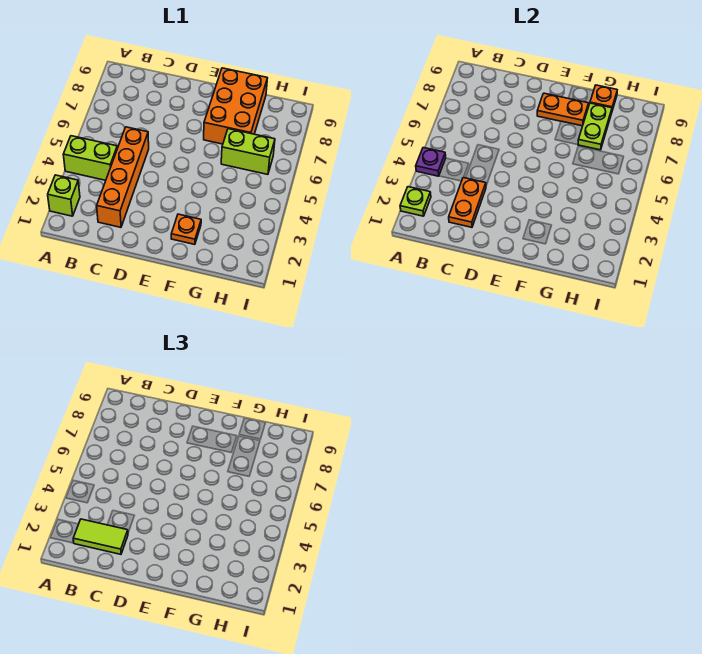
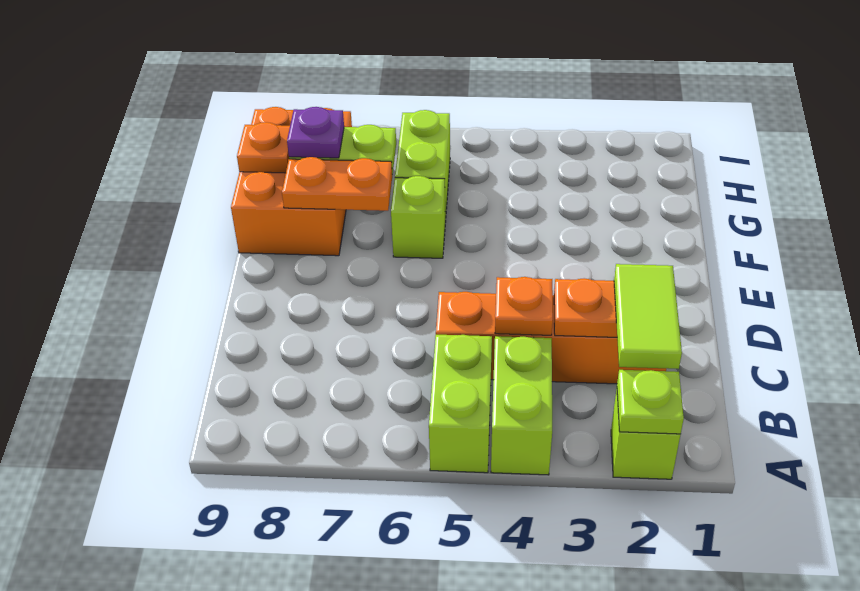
purple 1x1 plate [416,148,446,176] -> purple 1x1 plate moved to [287,107,344,158]
none -> lime 1x2 brick [429,335,492,473]
orange 1x2 plate [537,93,589,126] -> orange 1x2 plate turned to [282,157,392,211]
orange 1x1 plate [171,214,201,244] -> orange 1x1 plate moved to [495,277,553,335]
none -> lime 1x1 brick [391,176,445,258]
orange 2x3 brick [204,68,267,144] -> orange 2x3 brick turned to [231,107,352,256]

